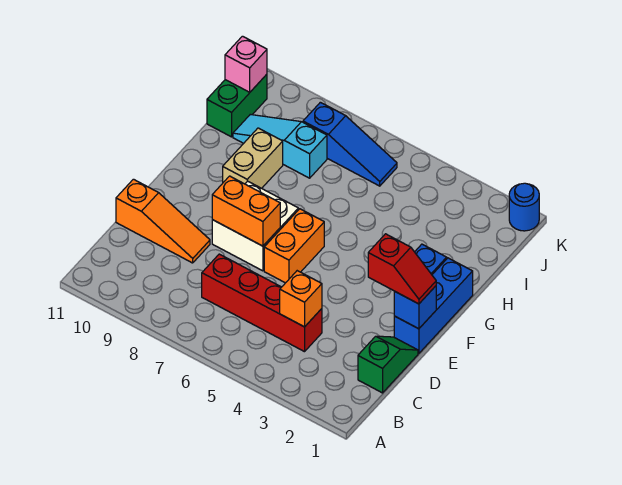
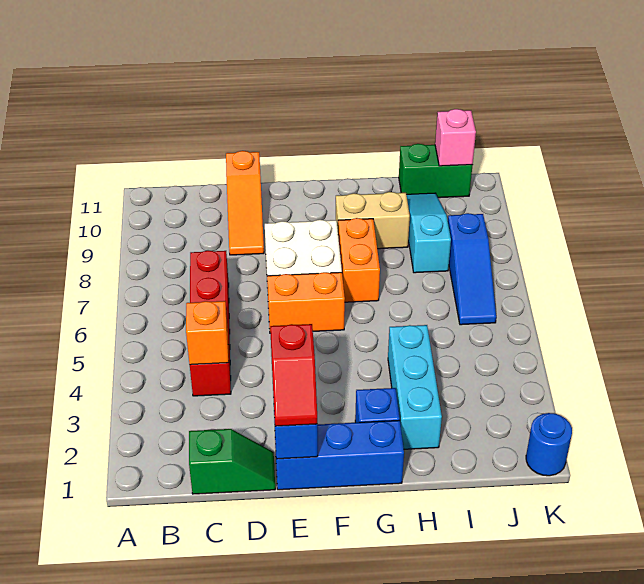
orange 1x2 brick [212,176,280,246] -> orange 1x2 brick moved to [338,218,380,302]
none -> cyan 1x3 brick [388,325,442,449]

